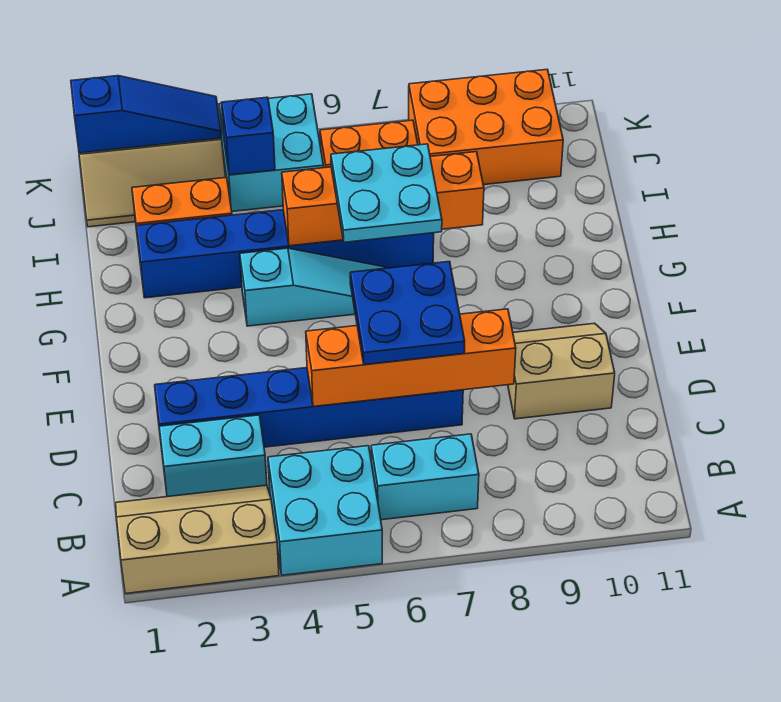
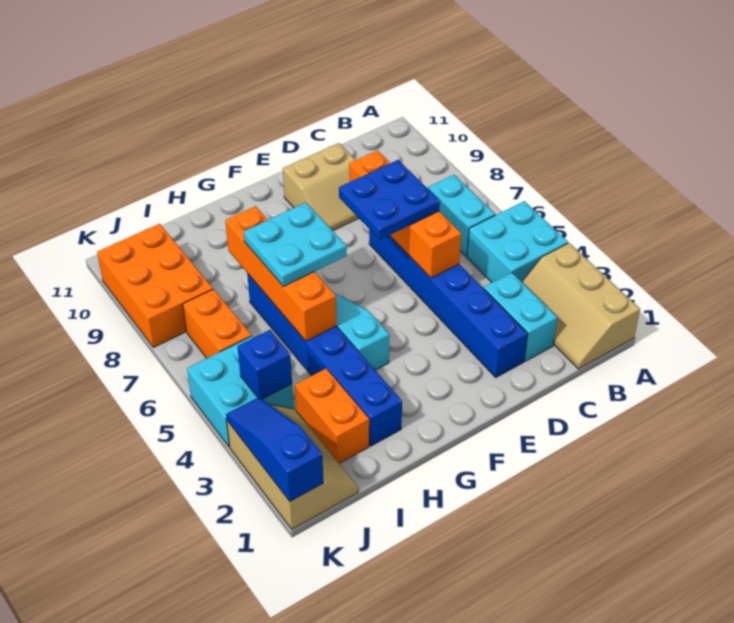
tan 2x2 slope [508,323,615,419] -> tan 2x2 slope turned to [283,143,359,231]

